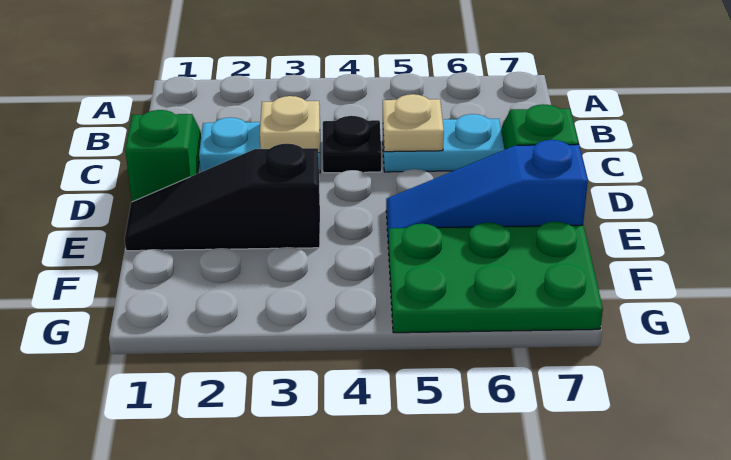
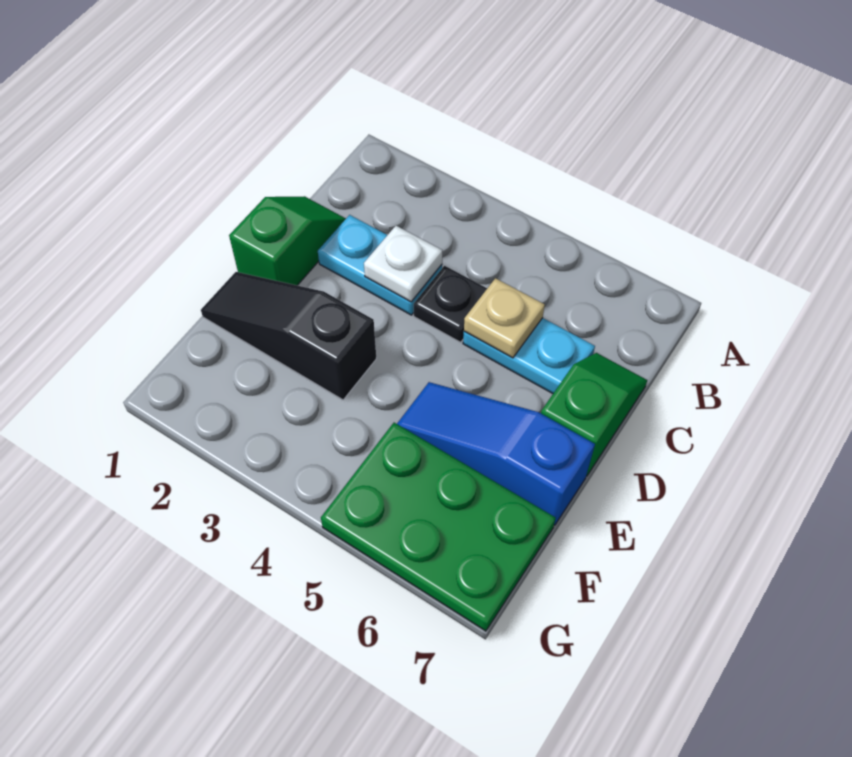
tan 1x1 plate [260,96,320,153] -> white 1x1 plate [364,226,442,302]

